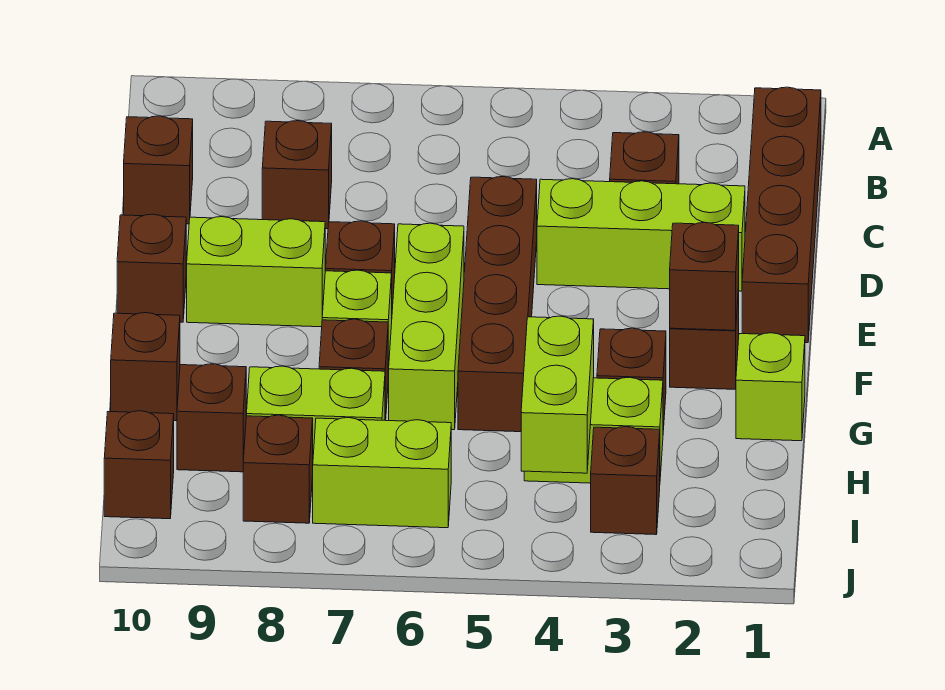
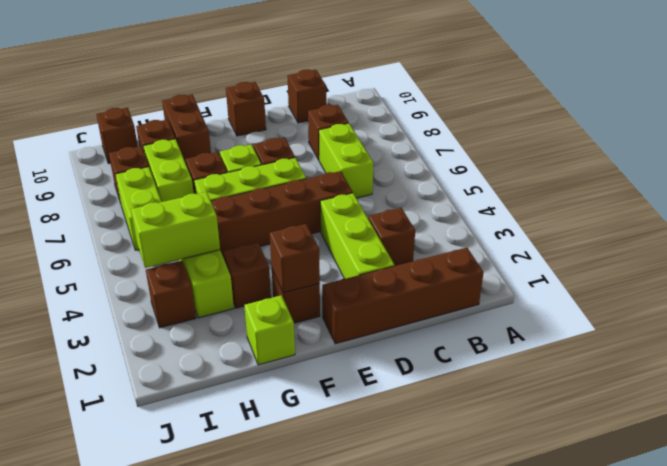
lime 1x2 brick [187,217,325,327] -> lime 1x2 brick moved to [319,123,373,198]
brown 1x1 brick [111,313,180,421] -> brown 1x2 brick [162,95,211,163]

